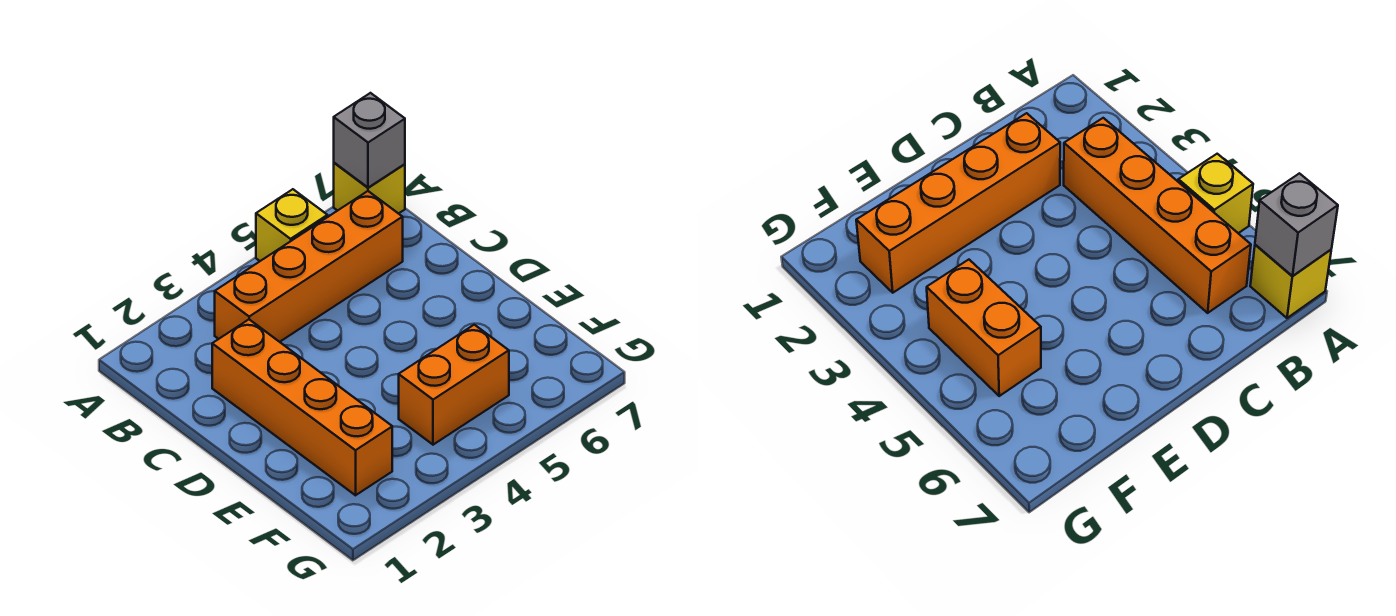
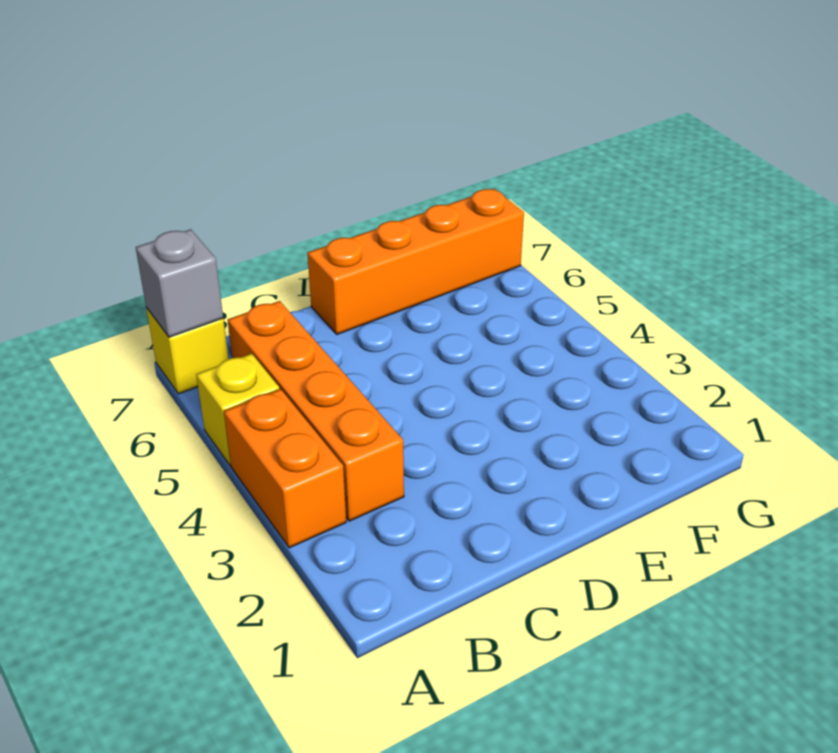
orange 1x4 brick [212,320,392,495] -> orange 1x4 brick moved to [307,189,524,334]
orange 1x2 brick [399,325,509,445] -> orange 1x2 brick moved to [224,389,346,548]

